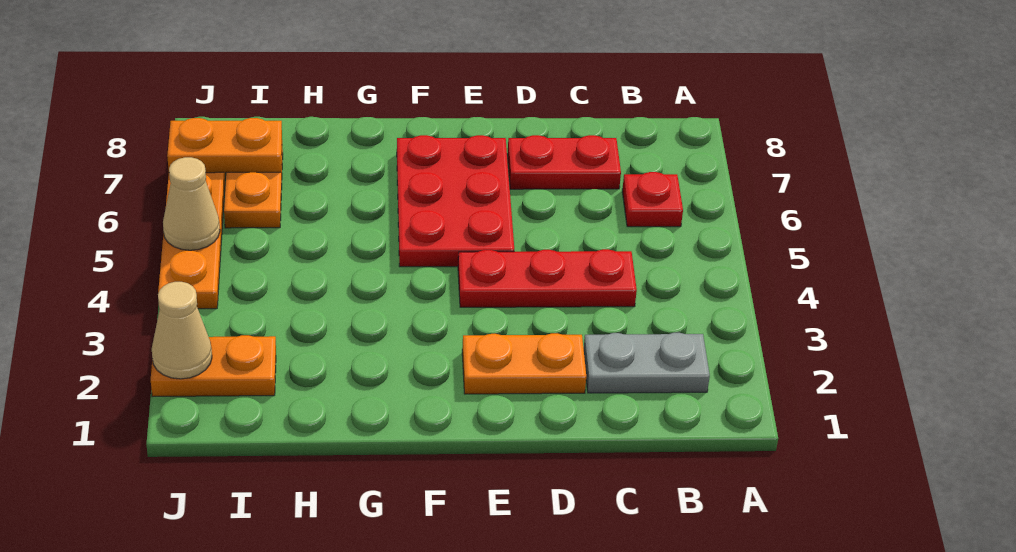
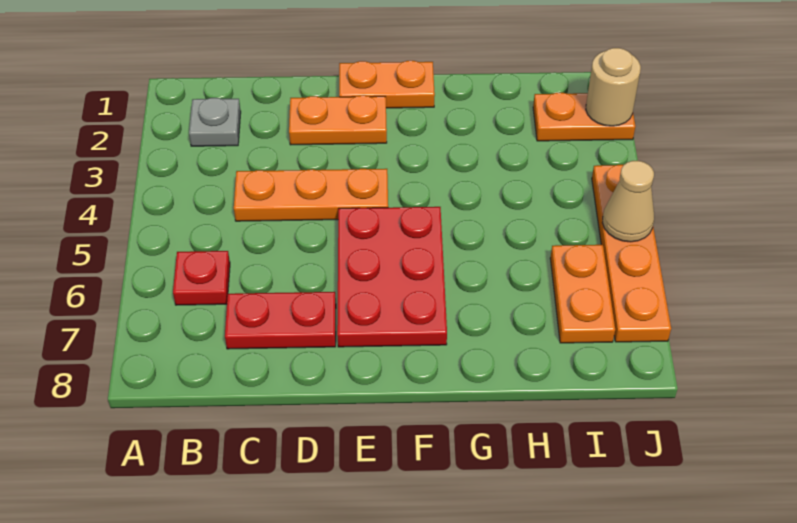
grey 1x2 plate [584,333,710,393] -> grey 1x1 plate [189,98,241,146]
red 1x3 plate [458,249,637,307] -> orange 1x3 plate [234,169,388,221]
orange 1x2 plate [167,118,282,173] -> orange 1x2 plate moved to [339,61,435,108]
tan 1x1 cone [152,282,212,379] -> tan 1x1 round brick [586,48,641,126]

